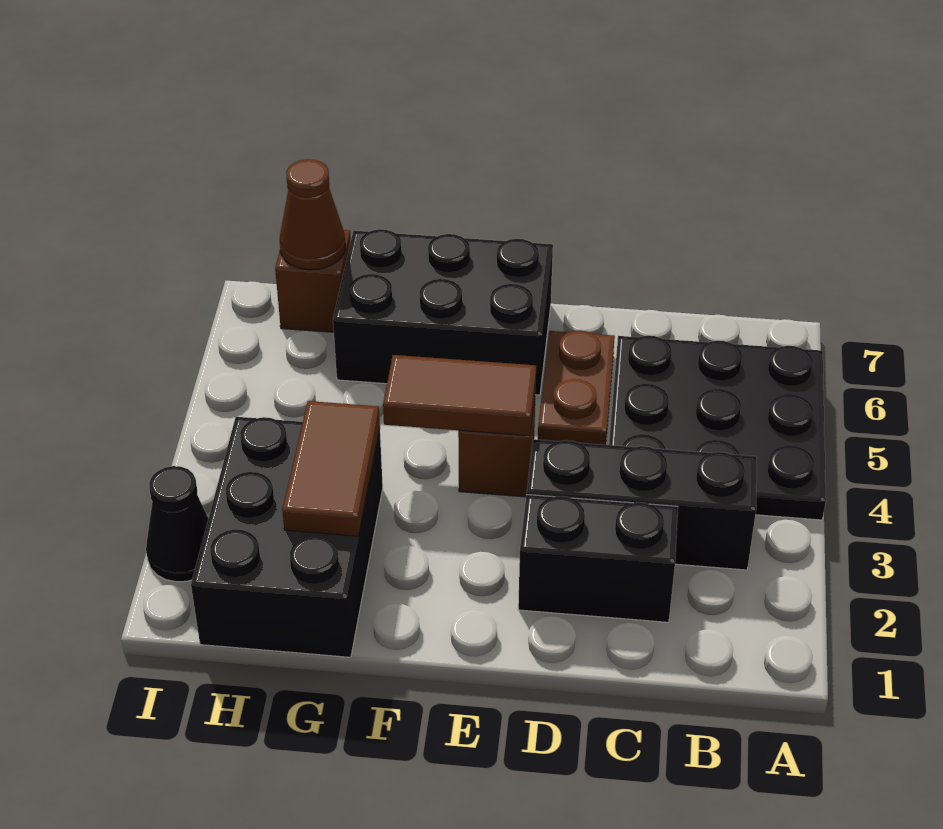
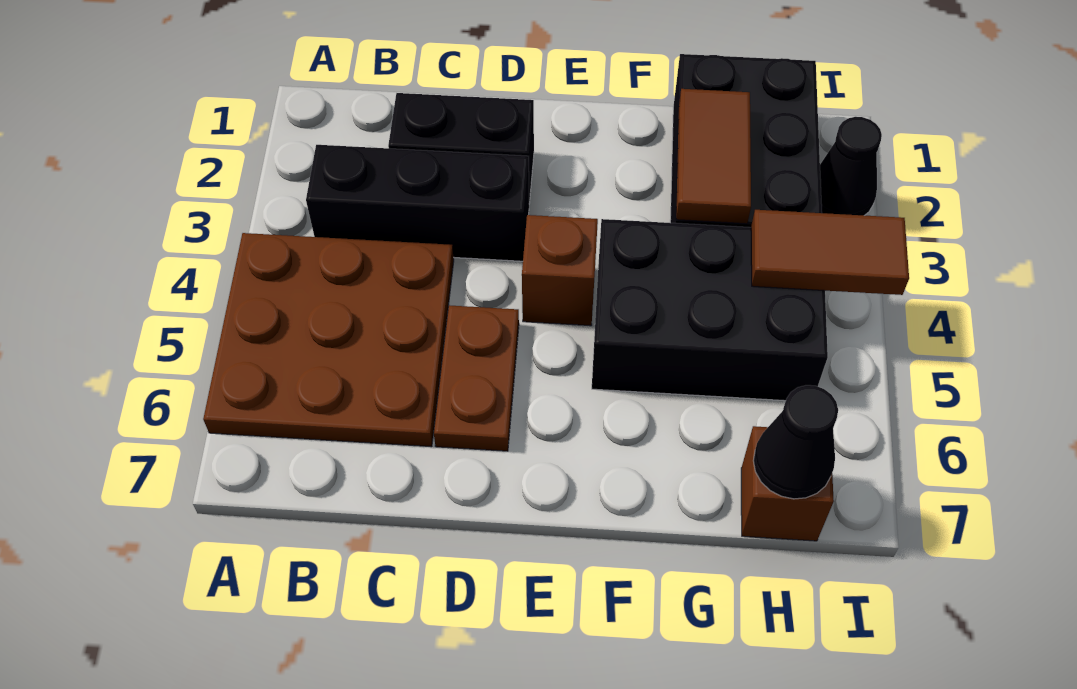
black 3x3 plate [609,336,826,520] -> brown 3x3 plate [203,233,454,447]
brown 1x2 tile [383,355,536,436] -> brown 1x2 tile moved to [751,210,909,295]
black 2x3 brick [333,229,553,395] -> black 2x3 brick moved to [592,219,828,401]
brown 1x1 cone [280,159,345,270] -> black 1x1 cone [753,385,838,499]

